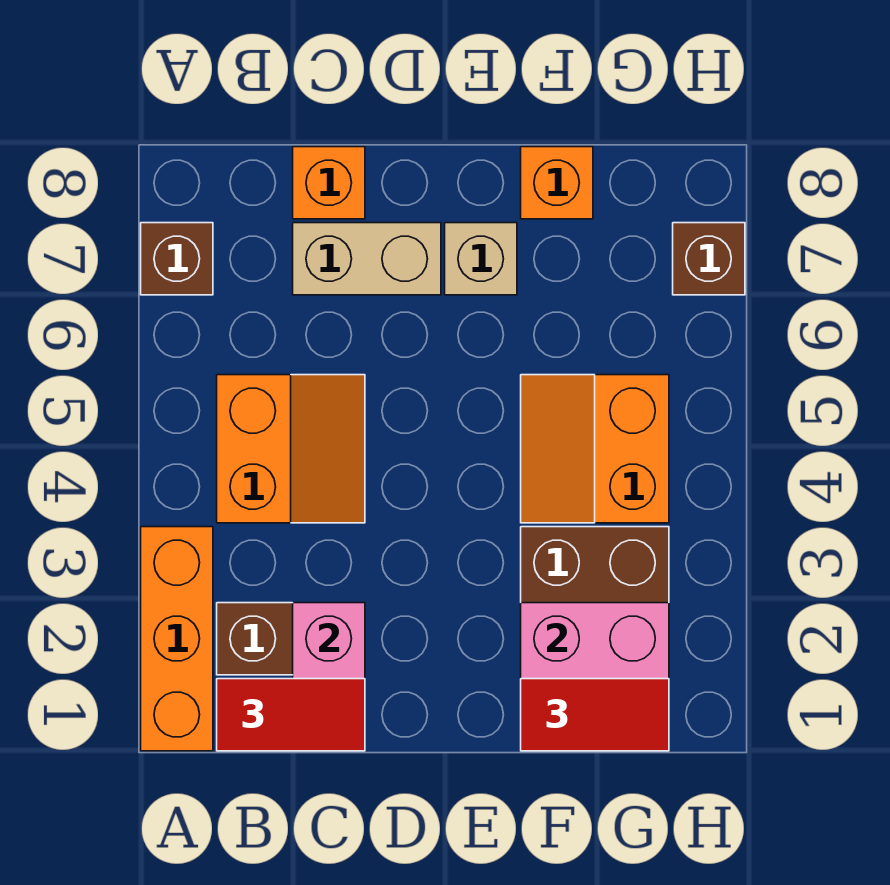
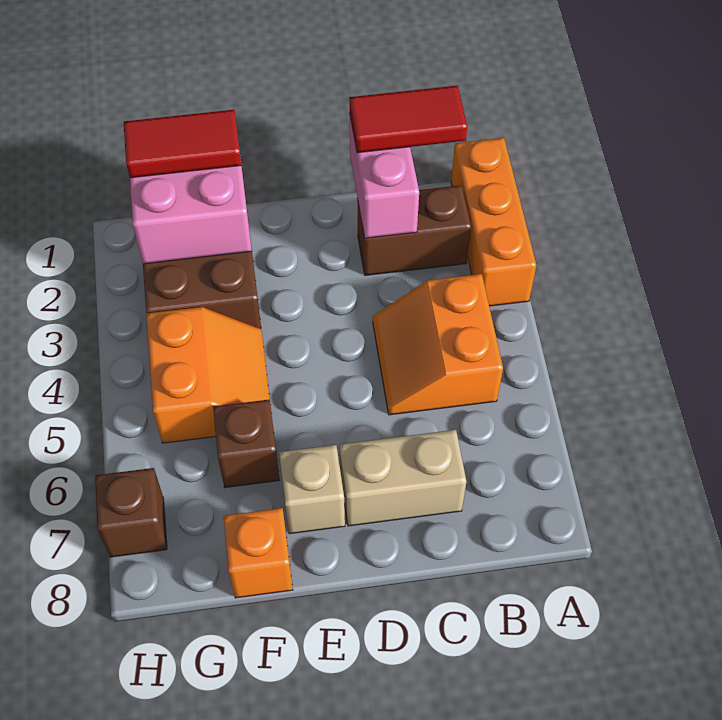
brown 1x1 brick [141,223,213,295] -> brown 1x1 brick moved to [213,399,280,488]
orange 1x1 brick [293,147,365,219] -> none

